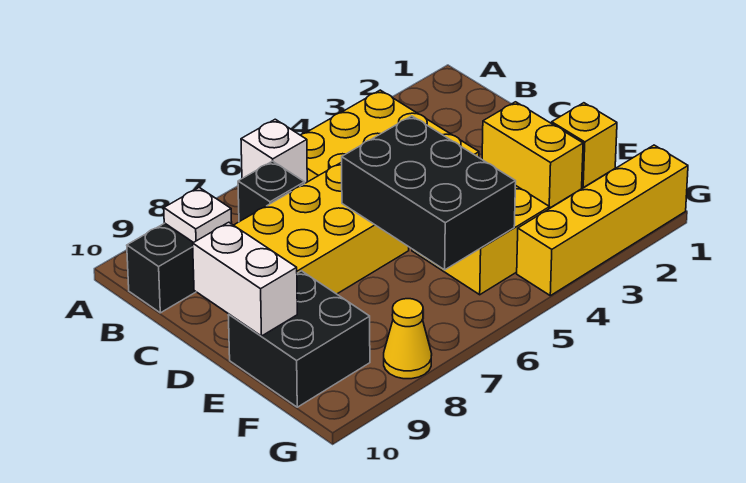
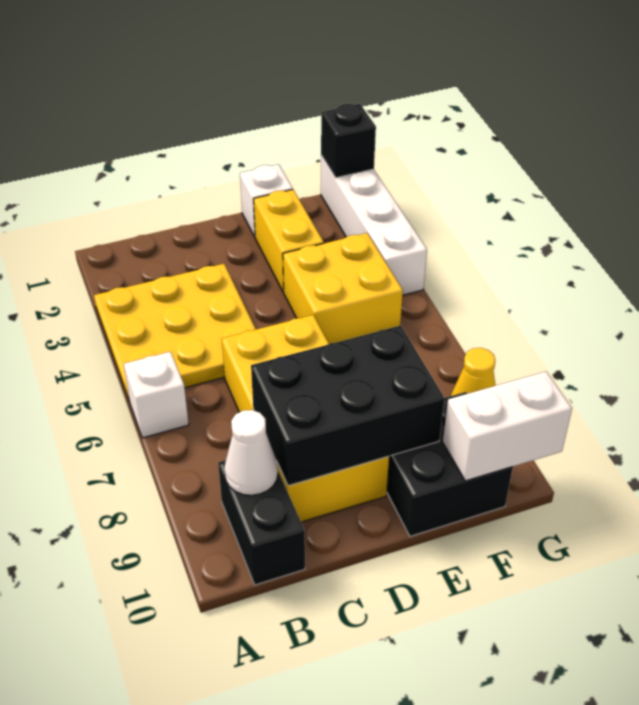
black 1x1 brick [238,161,305,222] -> black 1x1 brick moved to [321,104,376,178]
white 1x1 plate [164,188,232,243] -> white 1x1 cone [224,410,278,495]
yellow 1x2 brick [482,102,583,208] -> yellow 1x2 brick turned to [254,190,324,292]
black 2x3 brick [342,116,516,270] -> black 2x3 brick moved to [251,325,444,486]
white 1x2 brick [193,222,297,336] -> white 1x2 brick moved to [443,372,572,481]
yellow 1x1 brick [552,103,617,188] -> white 1x1 brick [240,164,293,237]
yellow 1x4 brick [517,145,688,296] -> white 1x4 brick [321,155,427,295]

